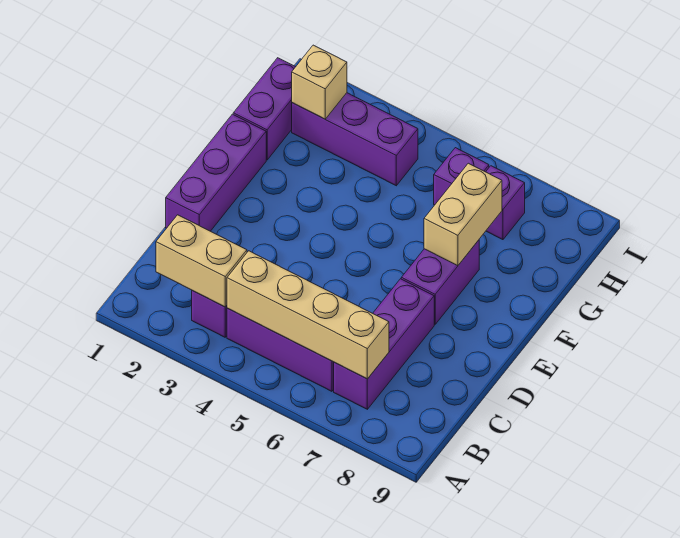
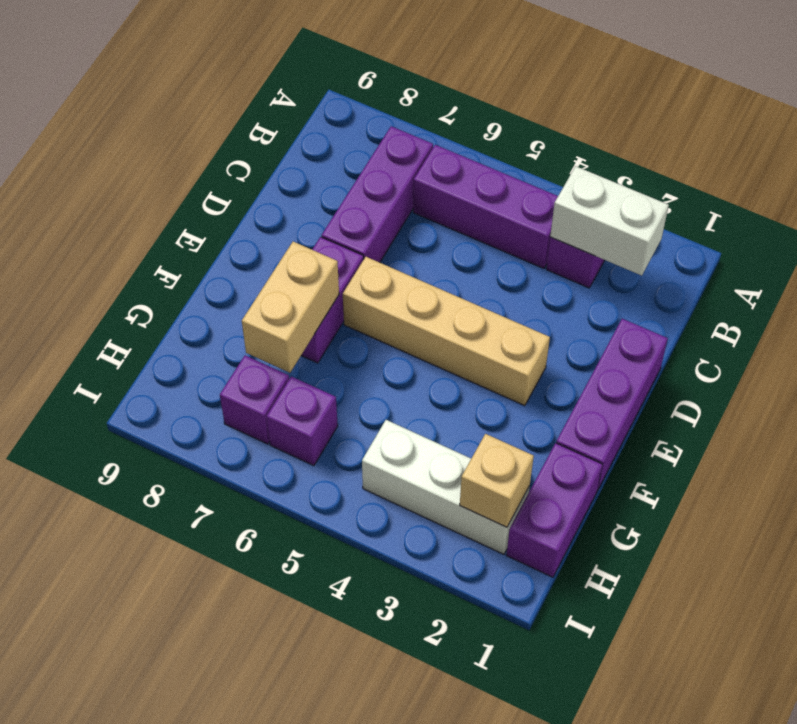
tan 1x2 brick [156,215,247,307] -> white 1x2 brick [550,166,669,276]
tan 1x4 brick [227,251,389,379] -> tan 1x4 brick moved to [343,257,550,406]
purple 1x3 brick [292,93,418,186] -> white 1x3 brick [362,420,530,554]

